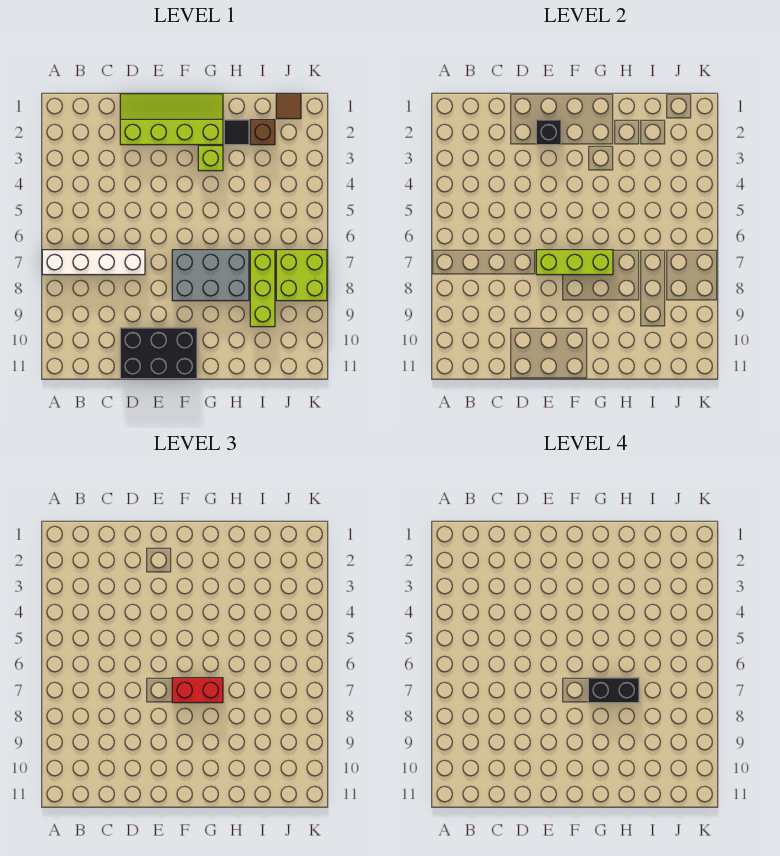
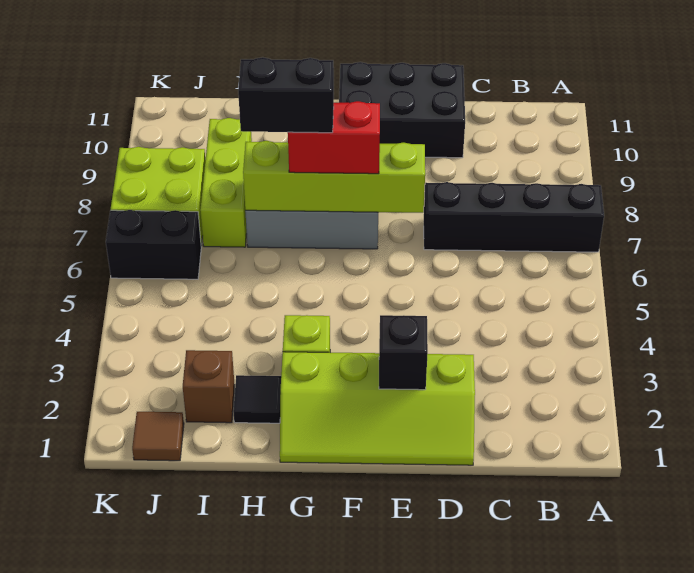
white 1x4 brick [42,250,145,275] -> black 1x4 brick [424,182,604,252]
lime 1x3 brick [536,250,613,275] -> lime 1x4 brick [243,141,425,213]
none -> black 1x2 brick [106,210,201,279]

